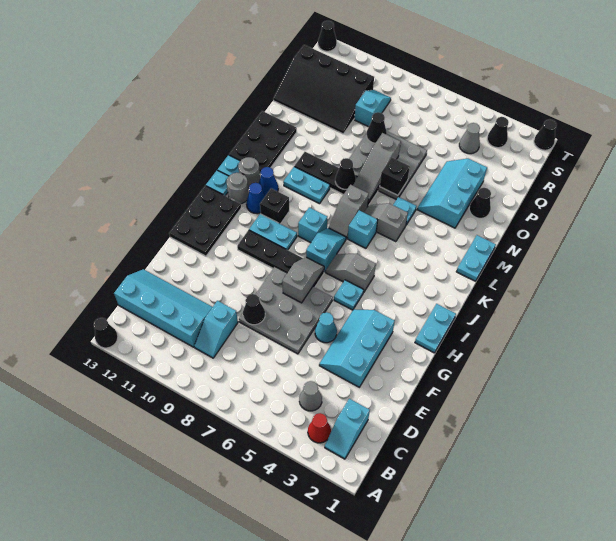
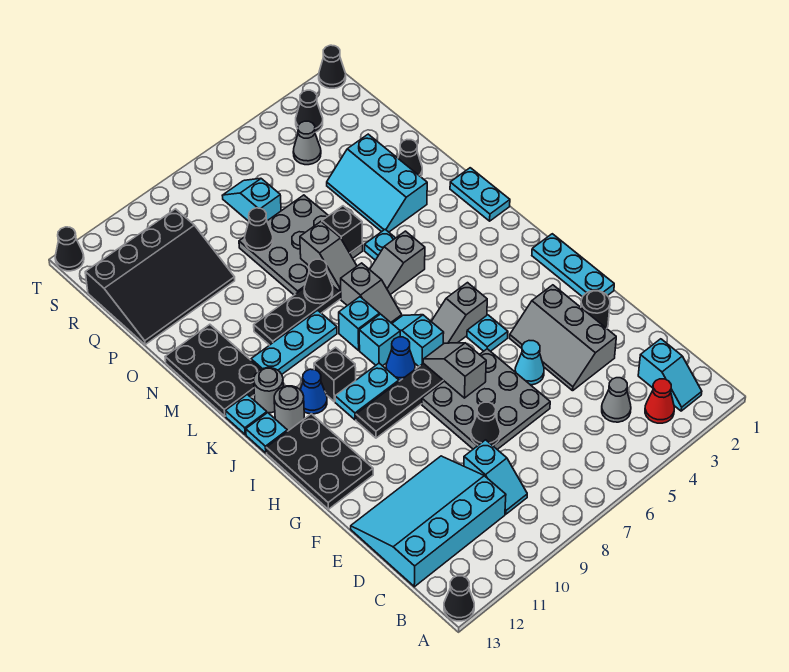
cyan 2x4 slope [114,269,212,347] -> cyan 3x4 slope [351,456,506,587]
cyan 2x3 slope [319,309,395,387] -> grey 2x3 slope [510,285,616,391]
none -> black 1x1 round brick [581,291,610,328]
cyan 1x2 plate [415,304,456,353] -> cyan 1x3 plate [532,234,614,297]
cyan 1x1 brick [348,210,378,248] -> cyan 1x1 brick moved to [339,297,380,350]
blue 1x1 cone [259,167,278,196] -> blue 1x1 cone moved to [386,337,415,381]
cyan 1x2 plate [283,167,330,204] -> cyan 1x3 plate [251,310,337,374]
grey 1x3 slope [353,133,401,202] -> grey 1x2 slope [300,222,357,292]
cyan 1x2 slope [354,90,391,127] -> cyan 1x2 slope moved to [222,178,281,221]

